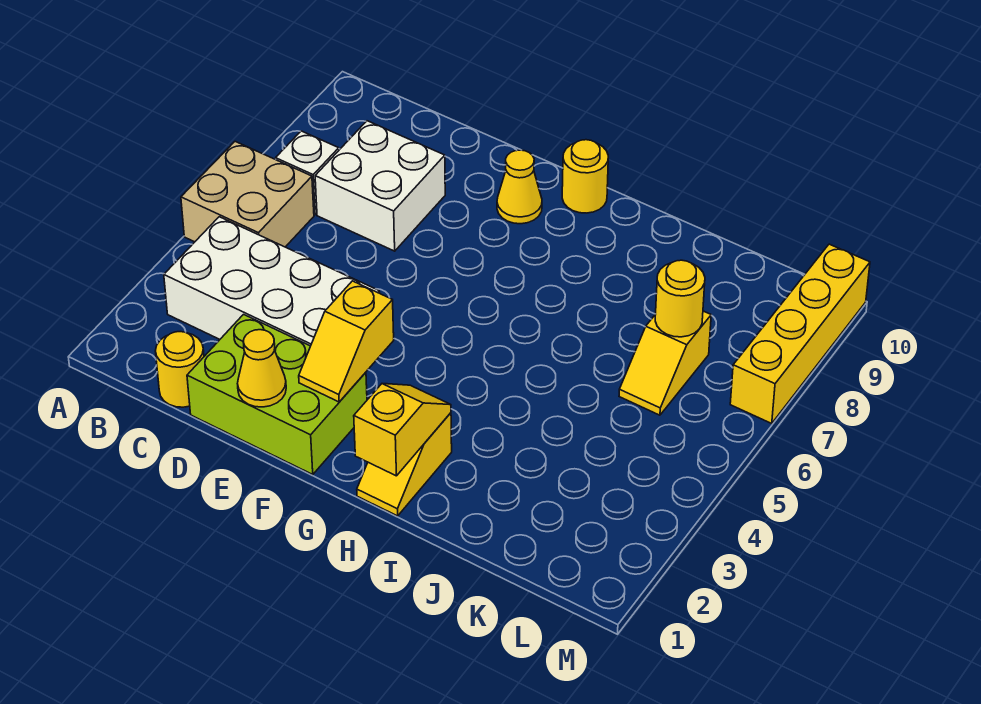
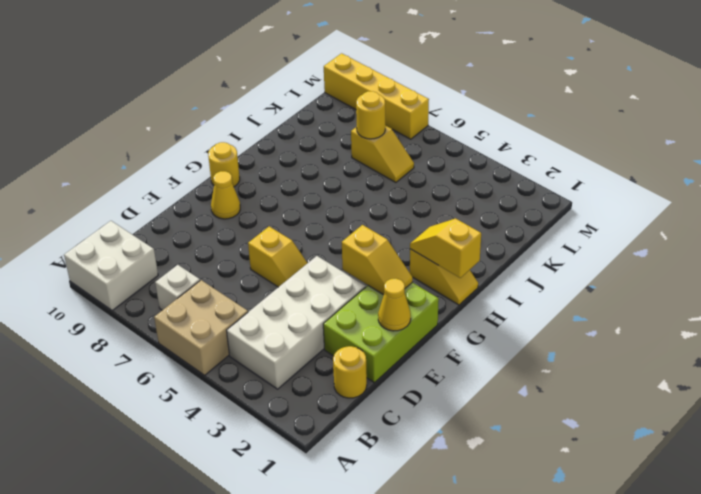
white 2x2 brick [315,121,445,251] -> white 2x2 brick moved to [64,221,158,311]
none -> yellow 1x2 slope [248,226,307,287]

